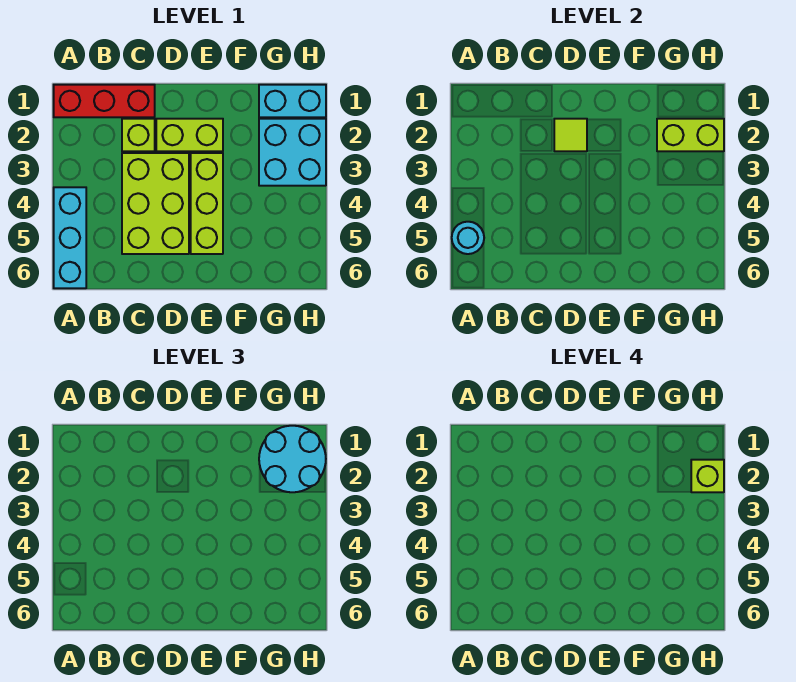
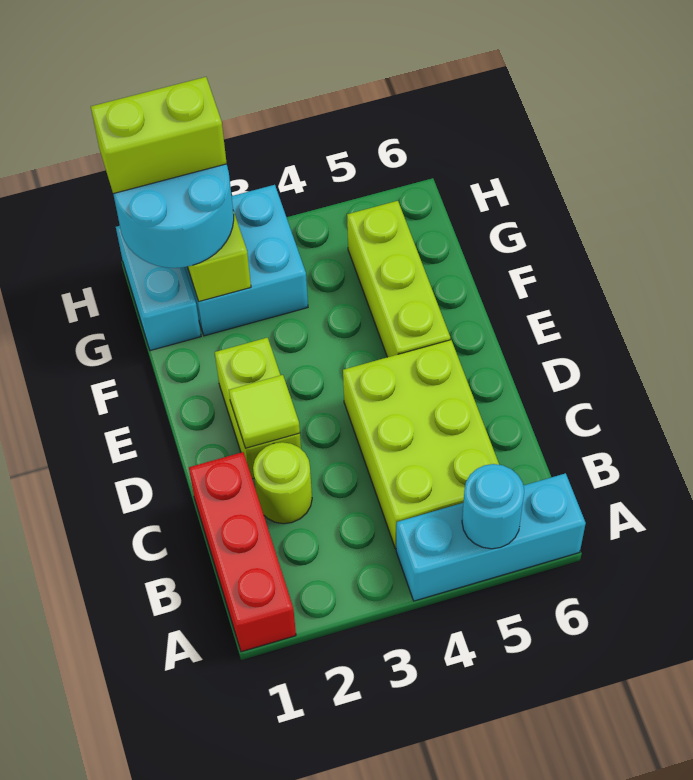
lime 1x1 brick [122,119,155,151] -> lime 1x1 round brick [253,442,312,524]
lime 2x3 brick [122,153,189,254] -> lime 2x3 brick turned to [343,340,499,549]
lime 1x3 brick [191,153,223,254] -> lime 1x3 brick turned to [347,201,450,357]
lime 1x1 brick [691,460,724,492] -> lime 1x2 brick [91,77,227,194]

